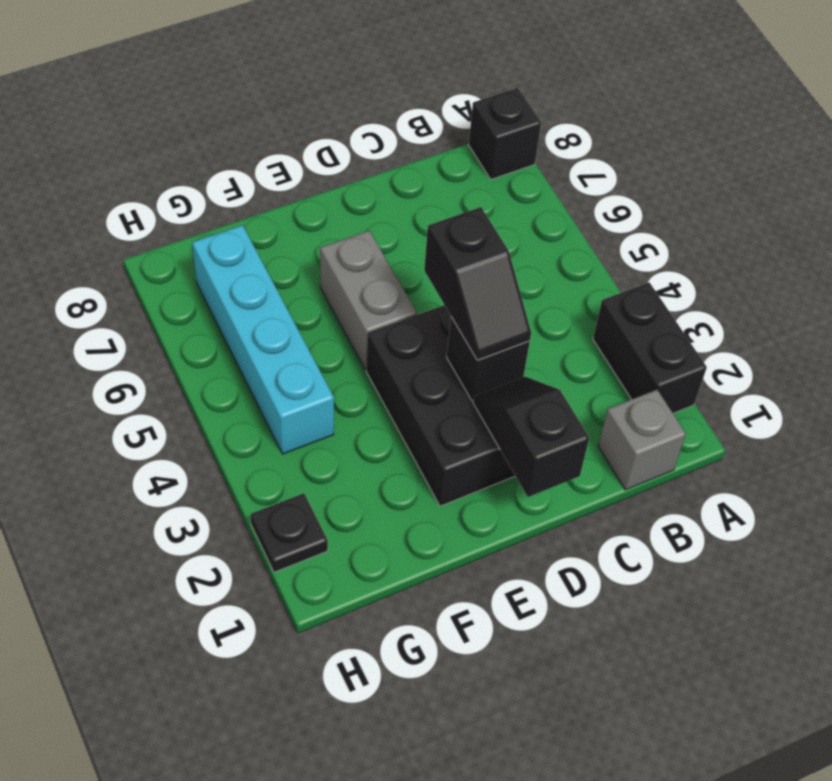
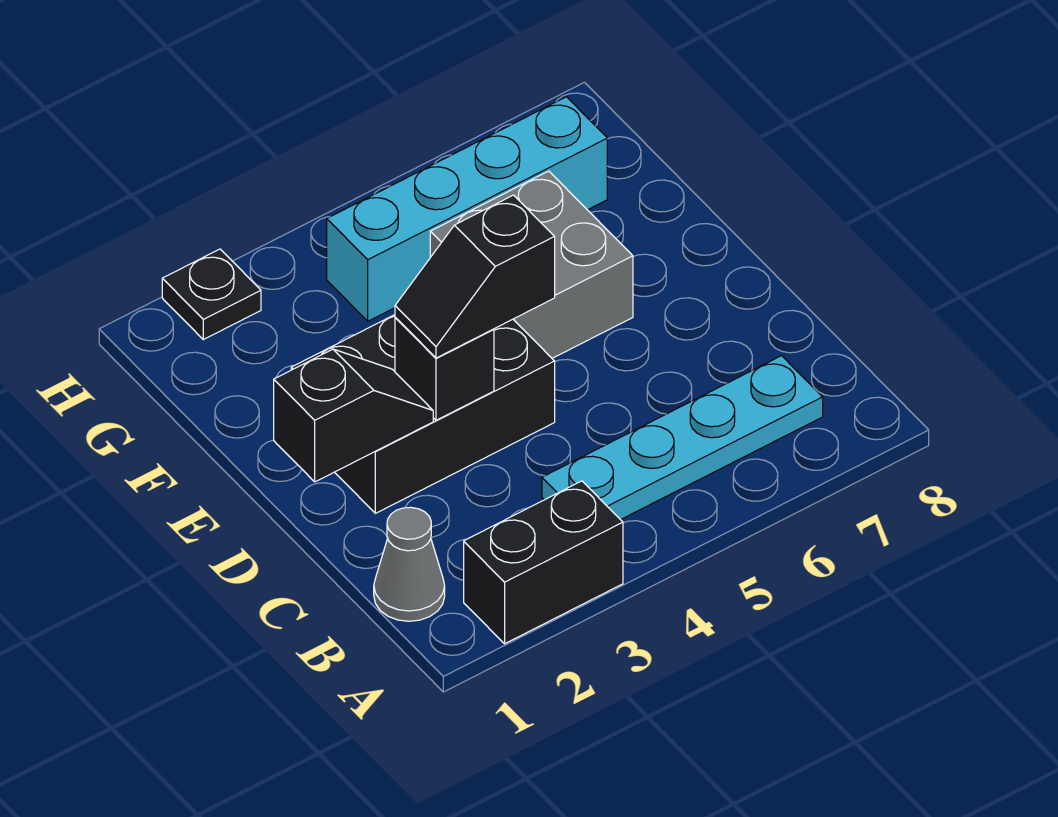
black 1x1 brick [468,88,541,179] -> none
grey 1x1 brick [598,390,686,490] -> grey 1x1 cone [374,507,445,621]
none -> cyan 1x4 plate [542,356,823,520]
grey 1x2 brick [320,231,417,370] -> grey 2x2 brick [430,171,633,358]

